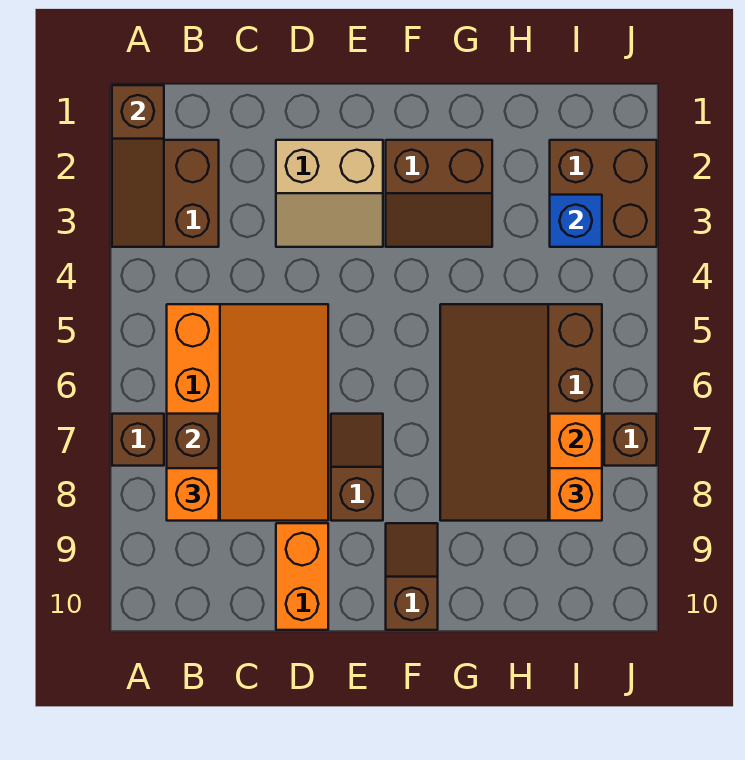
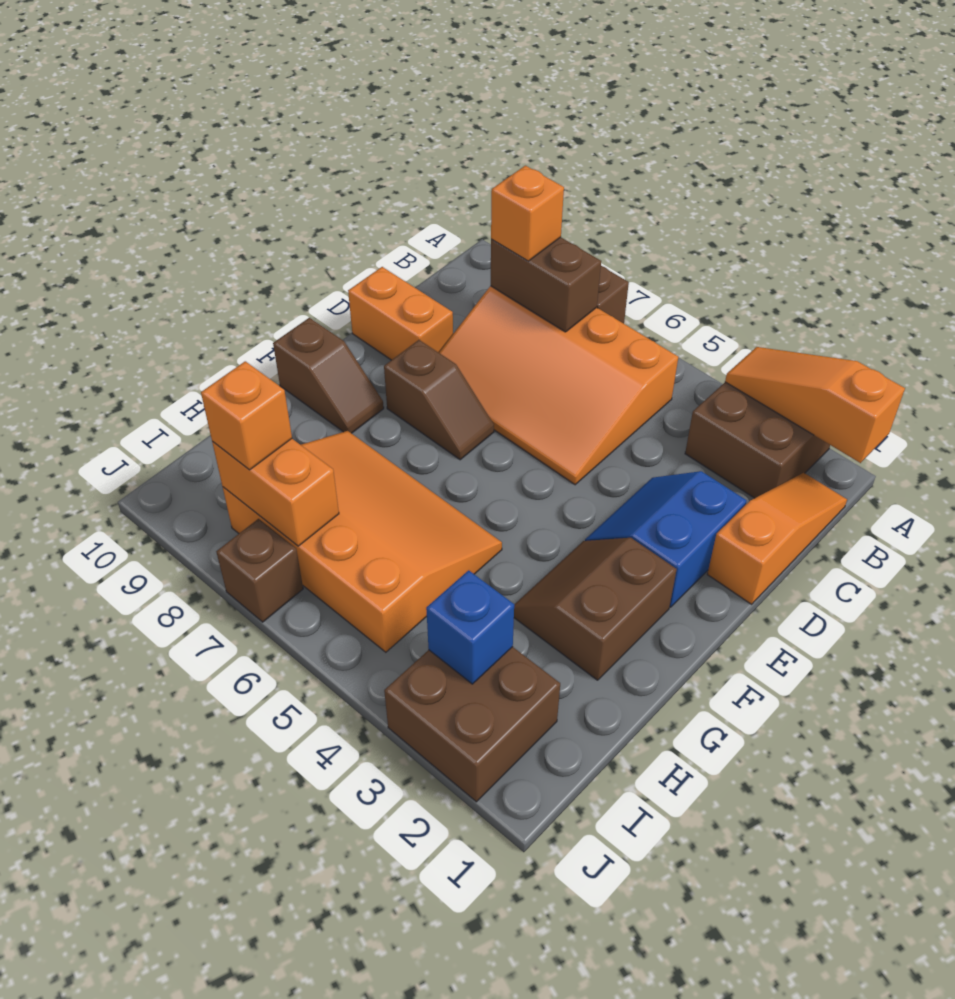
brown 1x3 slope [112,85,164,247] -> orange 1x3 slope [725,347,905,463]
none -> orange 1x3 slope [707,473,847,604]
tan 2x2 slope [276,140,383,247] -> blue 2x2 slope [585,471,747,607]
brown 3x4 slope [440,304,602,521] -> orange 3x4 slope [223,431,502,652]

